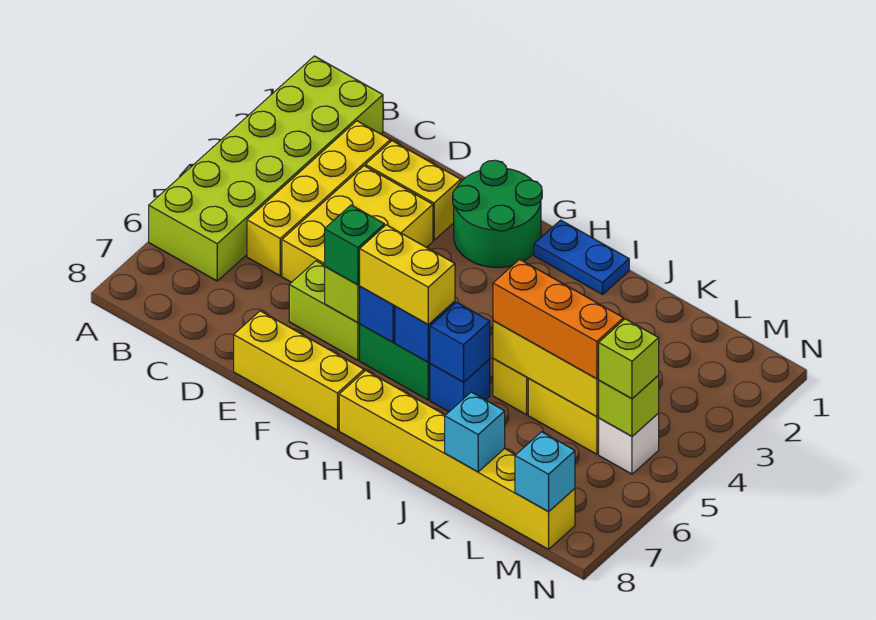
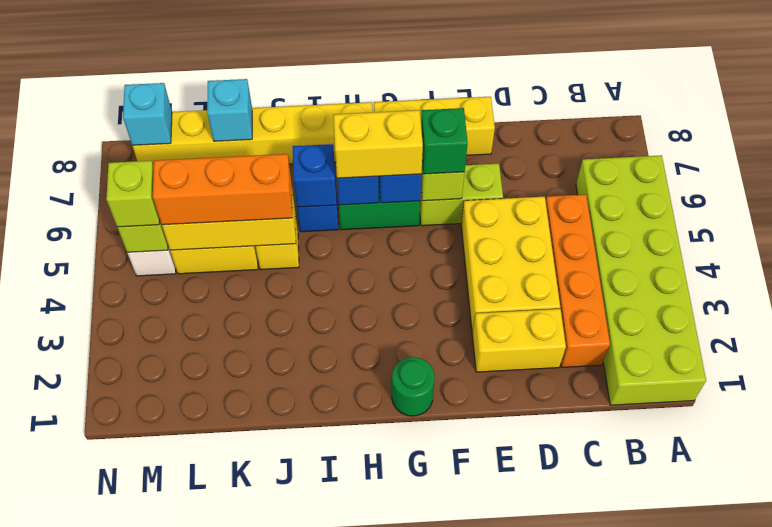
yellow 1x4 brick [247,121,390,276] -> orange 1x4 brick [546,194,610,367]
green 2x2 round brick [453,160,542,268] -> green 1x1 round brick [392,357,435,416]
blue 1x2 plate [534,220,629,294] -> none

